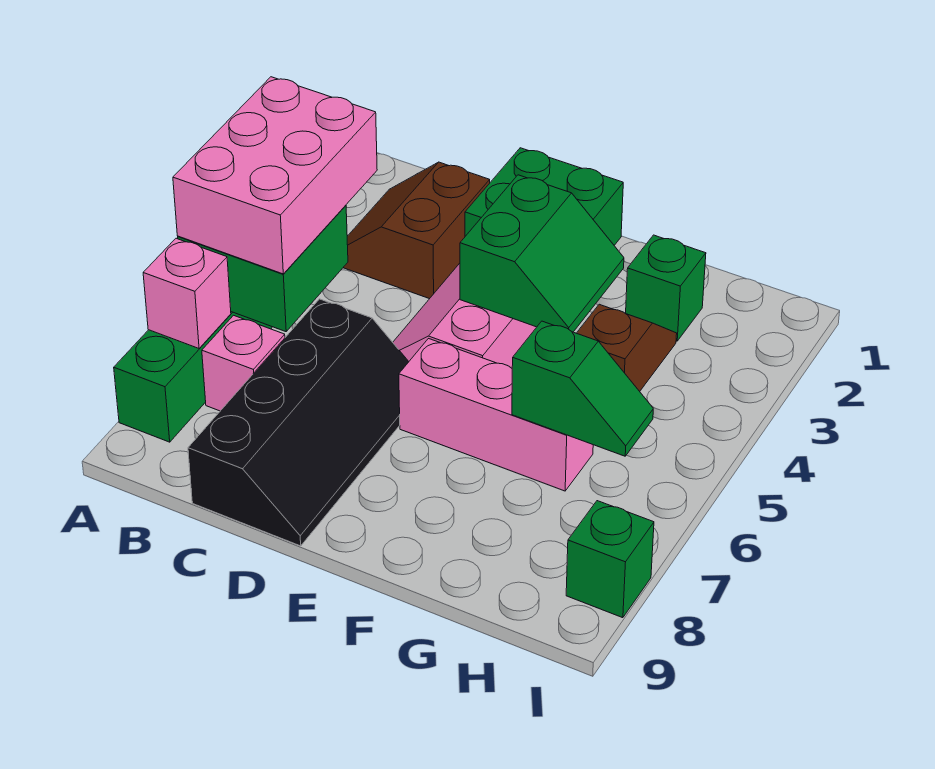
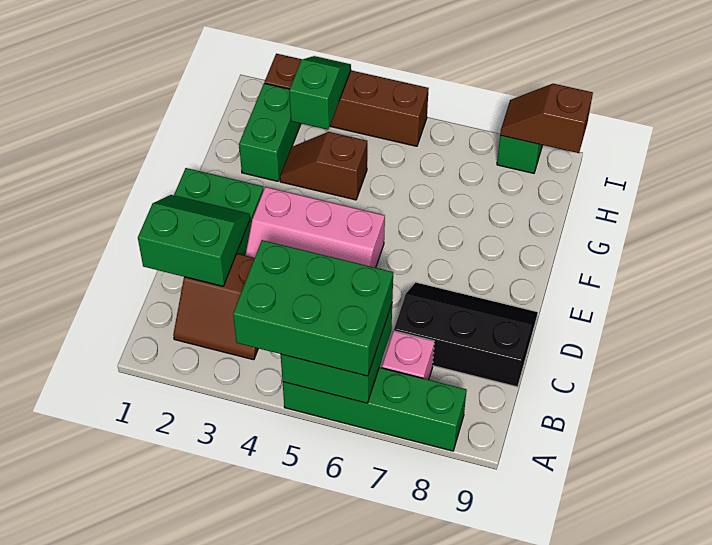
pink 2x3 brick [173,77,377,274] -> green 2x3 brick [233,240,393,376]
pink 1x1 brick [143,238,231,348] -> none
black 2x4 slope [188,299,409,546] -> black 2x3 slope [394,282,538,387]
green 2x2 slope [460,175,624,332] -> green 2x2 slope moved to [138,195,250,286]
pink 1x3 brick [399,339,593,491] -> none
green 1x1 brick [626,235,706,341] -> green 1x2 brick [239,83,301,181]
green 1x2 slope [512,321,653,456] -> green 1x2 slope moved to [289,56,351,130]
none -> brown 1x4 brick [265,54,429,146]
none -> brown 1x2 slope [500,84,593,153]

